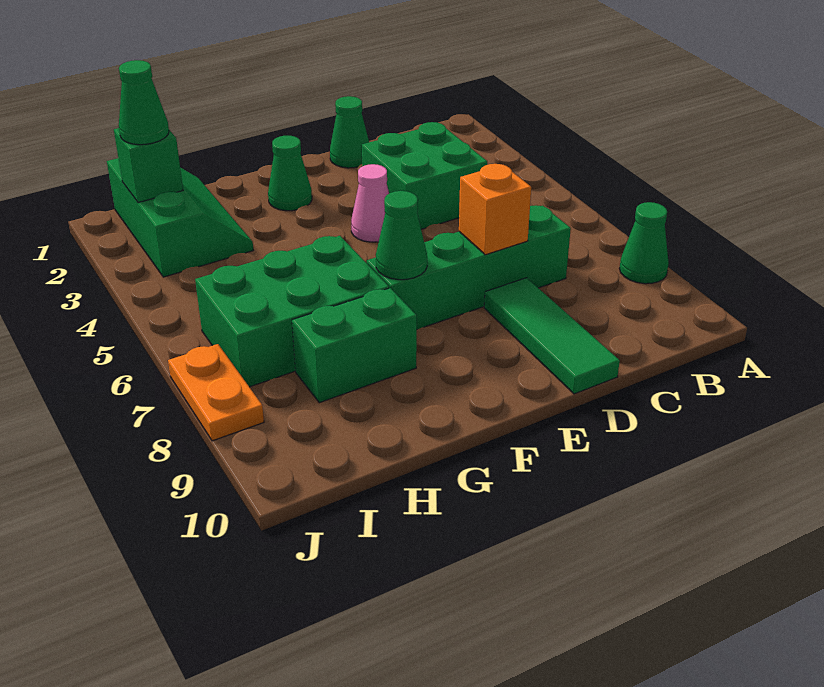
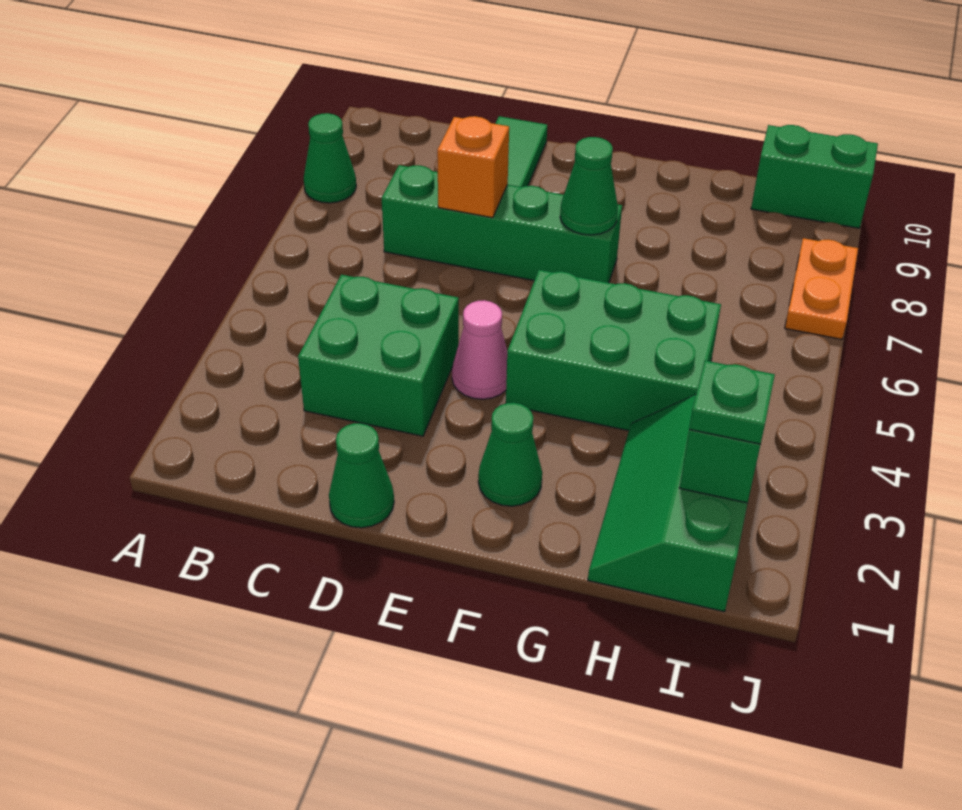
green 2x3 brick [195,236,389,387] -> green 2x3 brick moved to [506,270,721,431]
green 1x2 brick [292,288,417,403] -> green 1x2 brick moved to [751,125,878,228]
green 1x1 cone [119,60,169,145] -> green 1x1 plate [689,361,775,444]

